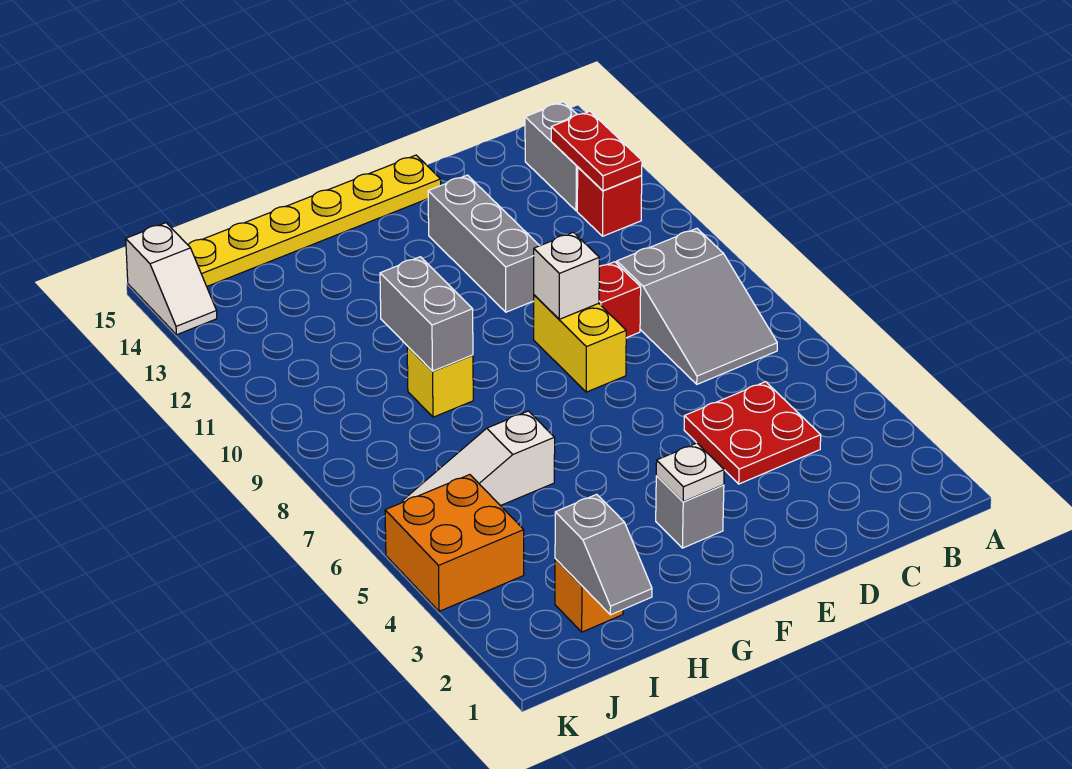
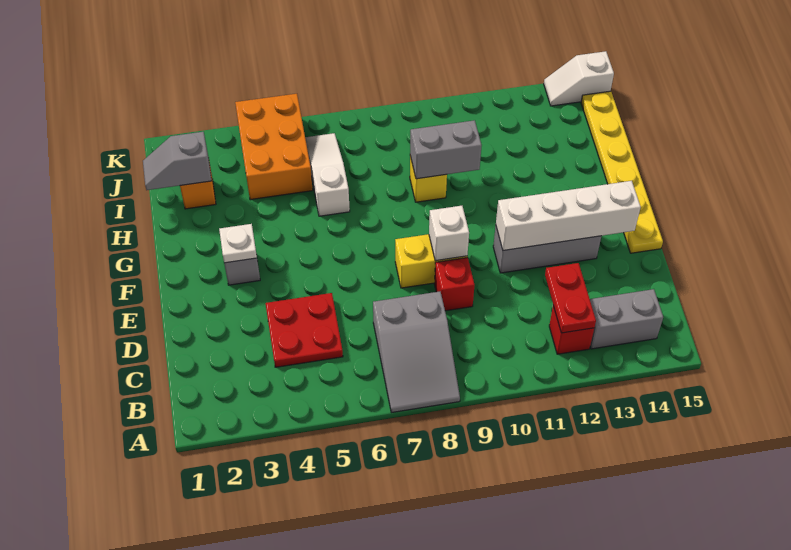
grey 2x3 slope [617,228,777,384] -> grey 2x3 slope turned to [373,292,460,413]
red 1x2 plate [551,111,642,191] -> red 1x2 plate turned to [545,263,596,333]
none -> white 1x4 brick [496,181,641,250]
orange 2x2 brick [385,475,524,611] -> orange 2x3 brick [235,94,313,200]

